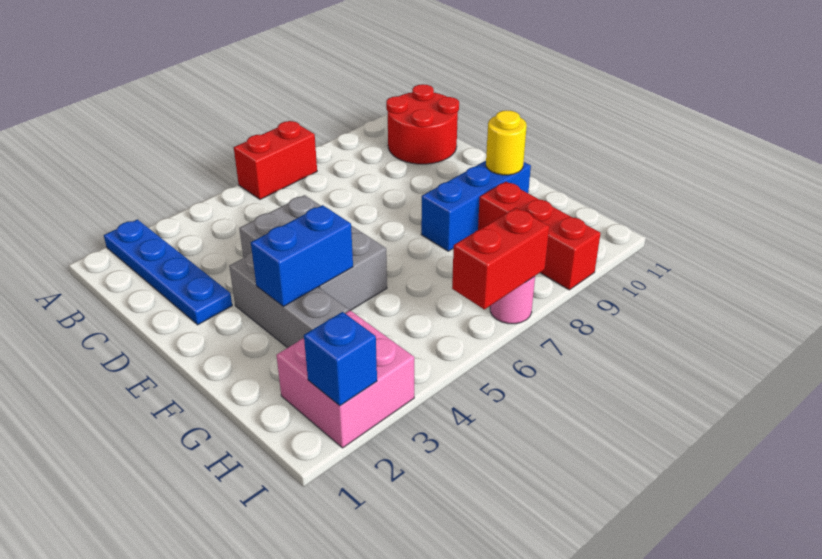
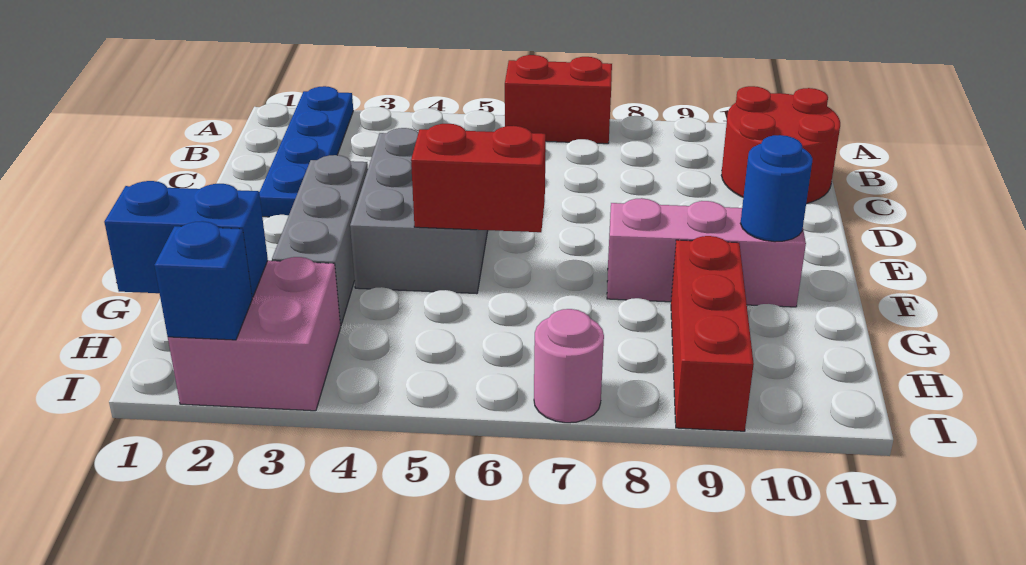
blue 1x2 brick [251,205,353,307] -> blue 1x2 brick moved to [104,181,268,297]
blue 1x3 brick [421,161,531,251] -> pink 1x3 brick [607,198,806,307]
yellow 1x1 round brick [486,110,527,175] -> blue 1x1 round brick [740,135,813,242]
red 1x2 brick [452,208,549,309] -> red 1x2 brick moved to [411,124,546,232]

